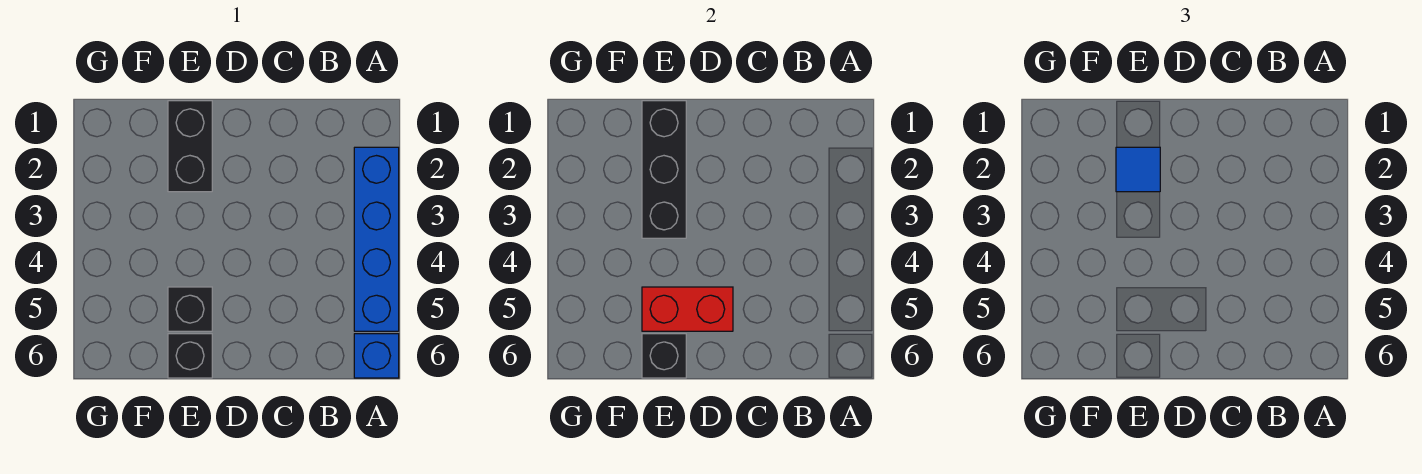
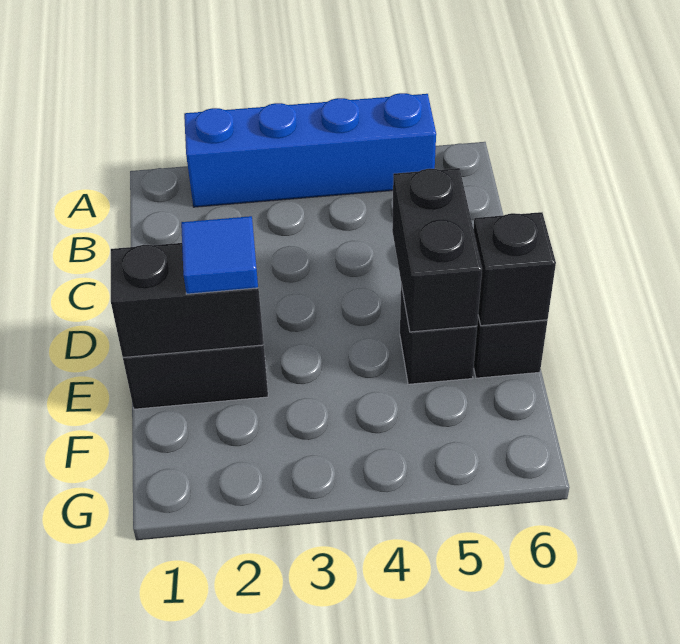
blue 1x1 brick [354,334,399,378] -> none
red 1x2 brick [642,287,733,331] -> black 1x2 brick [392,168,482,332]
black 1x3 brick [642,101,686,238] -> black 1x2 brick [111,243,263,357]

